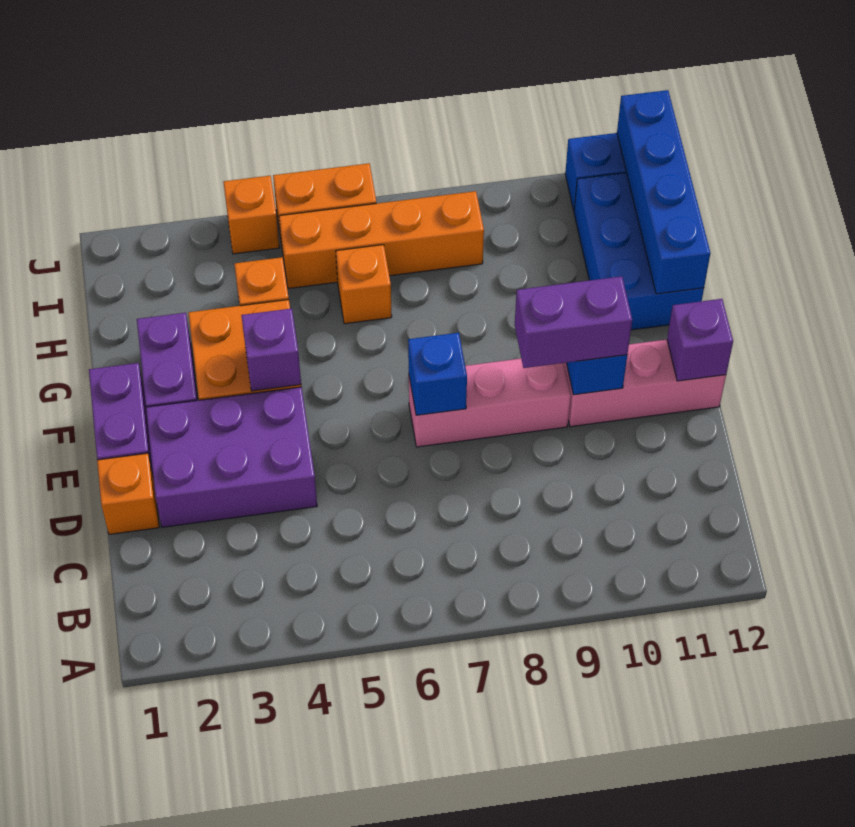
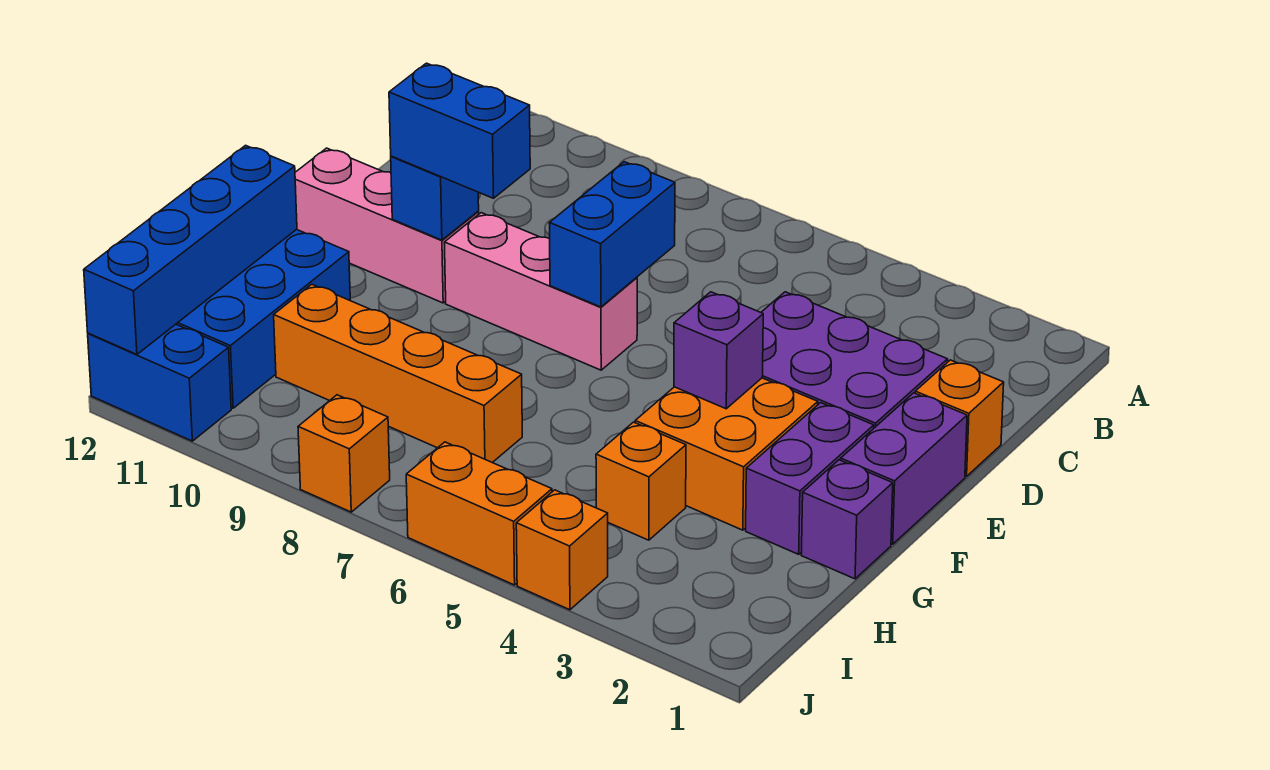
blue 1x1 brick [408,333,467,415] -> blue 1x2 brick [549,162,675,307]
purple 1x2 brick [515,276,632,368] -> blue 1x2 brick [389,63,530,198]
purple 1x1 brick [667,299,733,381] -> purple 1x1 brick moved to [801,460,893,579]
orange 1x1 brick [336,245,392,324] -> orange 1x1 brick moved to [298,395,390,512]
orange 1x4 brick [279,191,484,289] -> orange 1x4 brick moved to [274,284,522,463]

